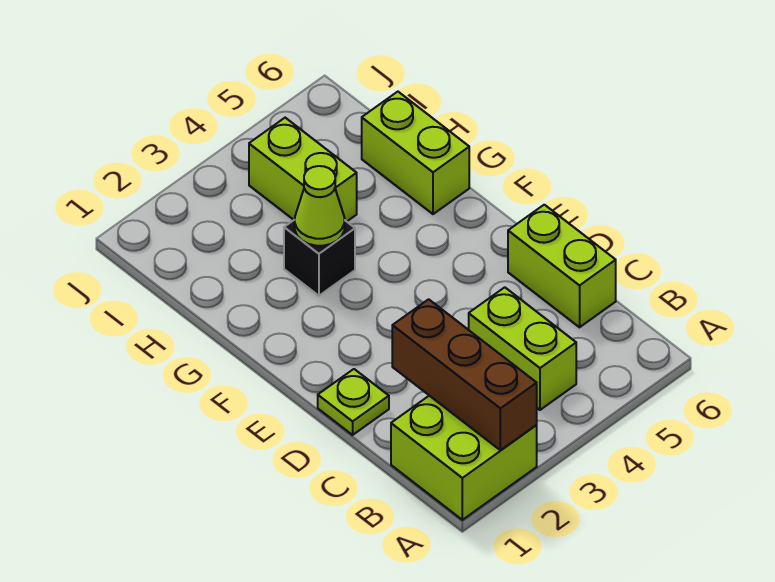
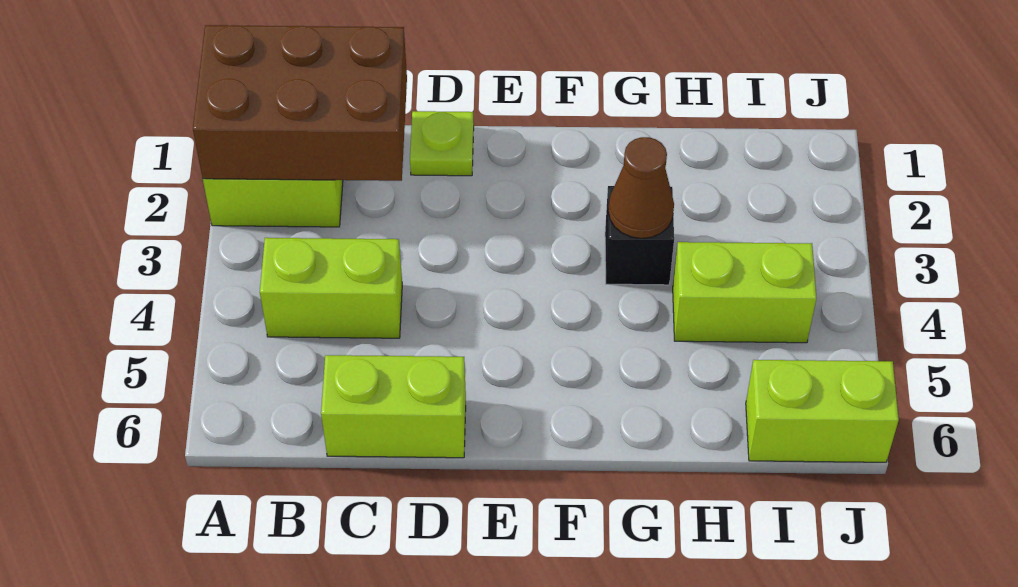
brown 1x3 brick [392,299,537,450] -> brown 2x3 brick [193,25,407,181]
lime 1x1 cone [295,166,345,246] -> brown 1x1 cone [608,137,674,238]
lime 1x2 brick [362,92,469,214] -> lime 1x2 brick moved to [746,360,899,462]

